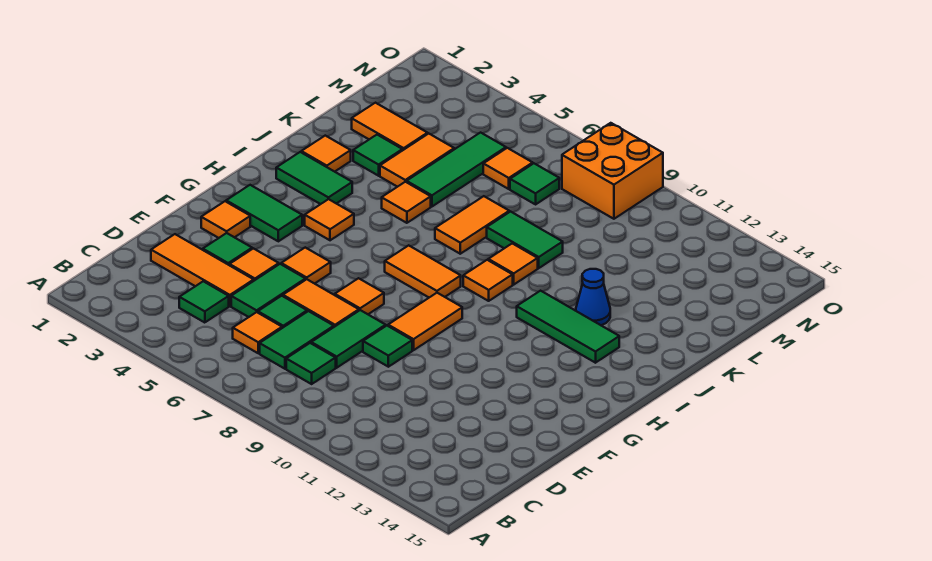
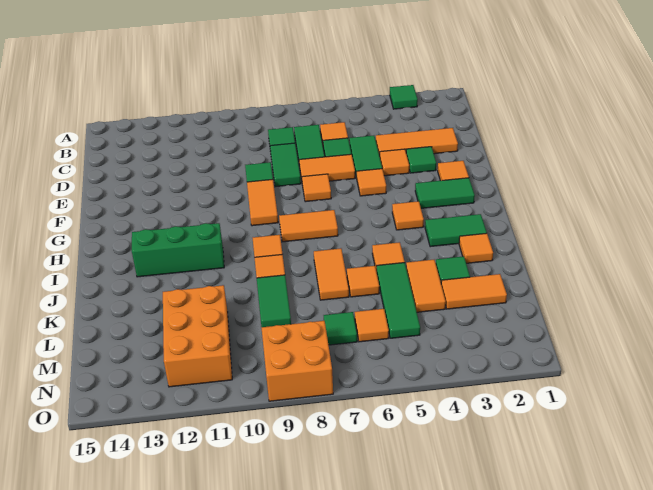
green 1x1 tile [179,281,229,323] -> green 1x1 tile moved to [390,85,418,109]
green 1x3 tile [517,291,619,363] -> green 1x3 brick [132,223,224,277]
blue 1x1 cone [576,269,610,325] -> none
none -> orange 1x1 tile [347,266,379,297]
green 1x2 tile [487,212,563,268] -> green 1x2 tile turned to [257,275,291,327]
none -> orange 2x3 brick [163,285,232,387]

